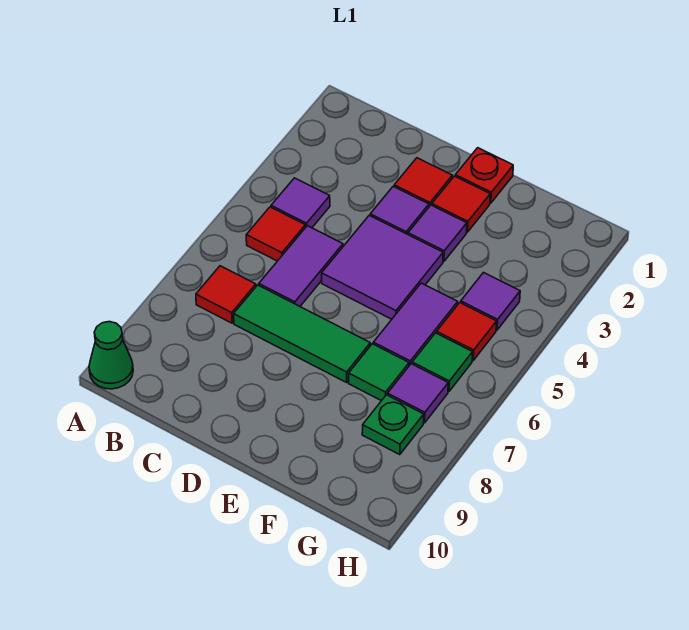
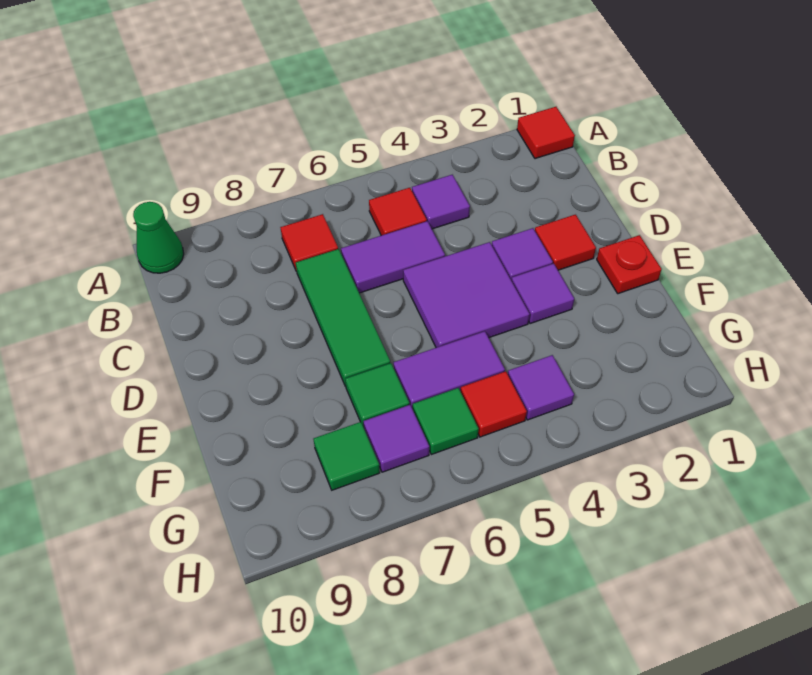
red 1x1 tile [432,176,490,232] -> red 1x1 tile moved to [517,107,575,159]
green 1x1 plate [362,395,424,455] -> green 1x1 tile [314,422,380,490]

